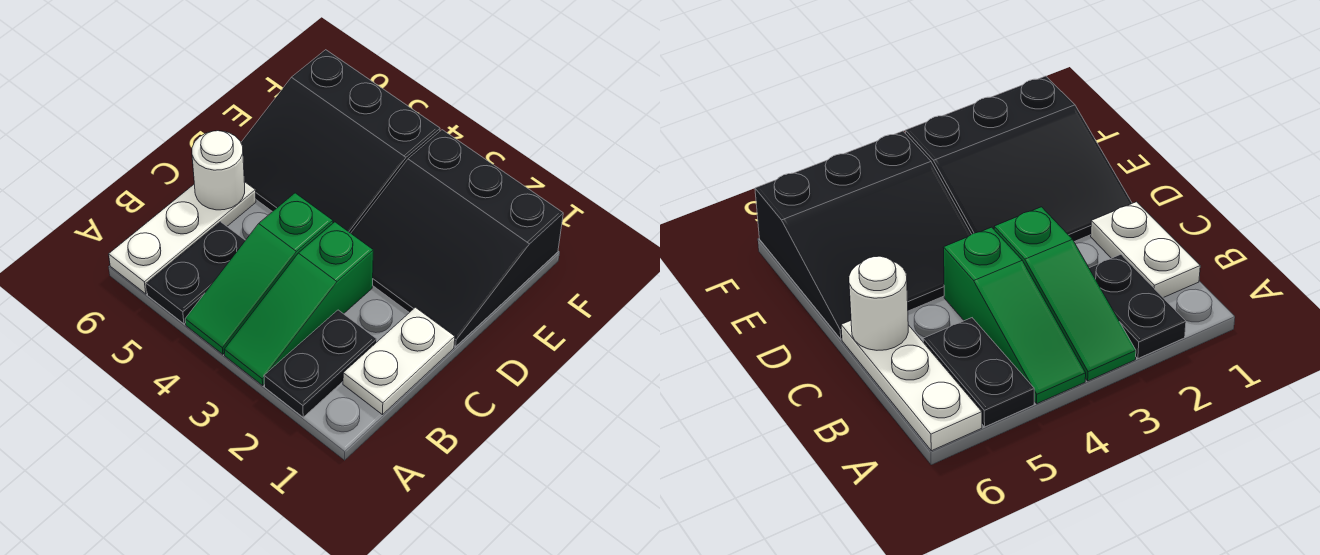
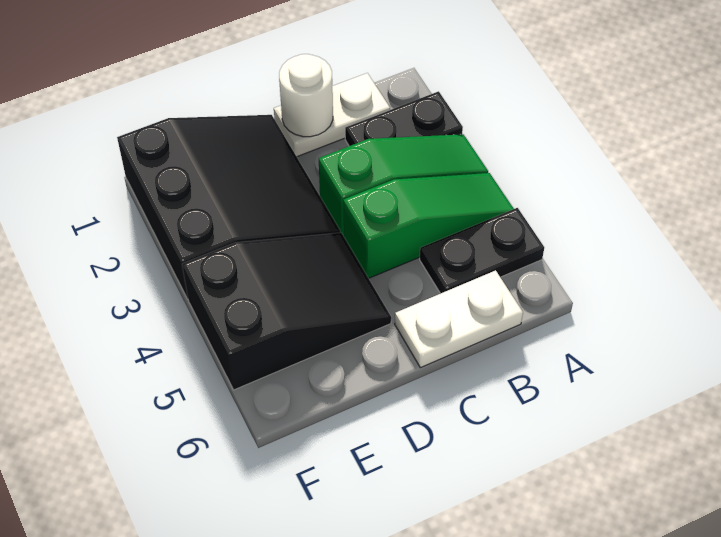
white 1x3 plate [109,182,256,294] -> white 1x2 plate [395,270,523,368]
white 1x1 round brick [192,131,245,210] -> white 1x1 round brick moved to [279,54,333,137]
black 3x3 slope [241,50,440,233] -> black 2x3 slope [182,233,391,390]

